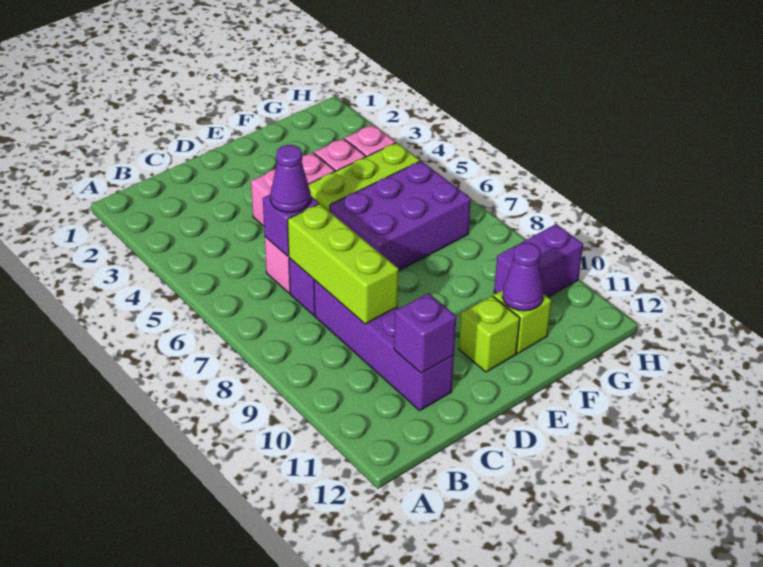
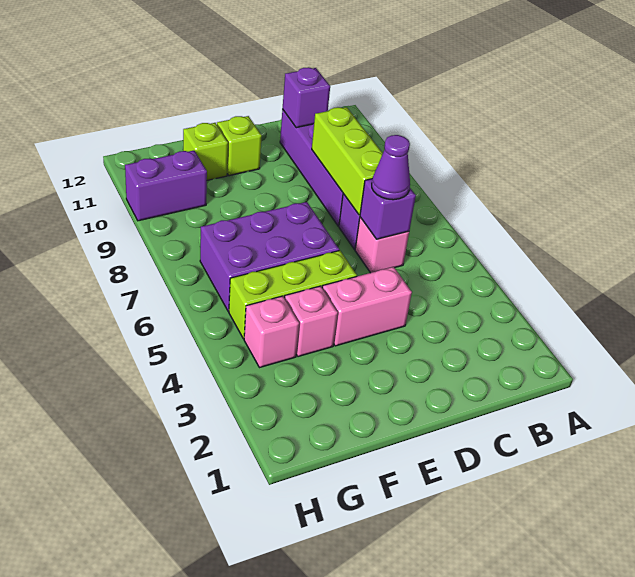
purple 1x1 cone [502,243,544,311] -> none

